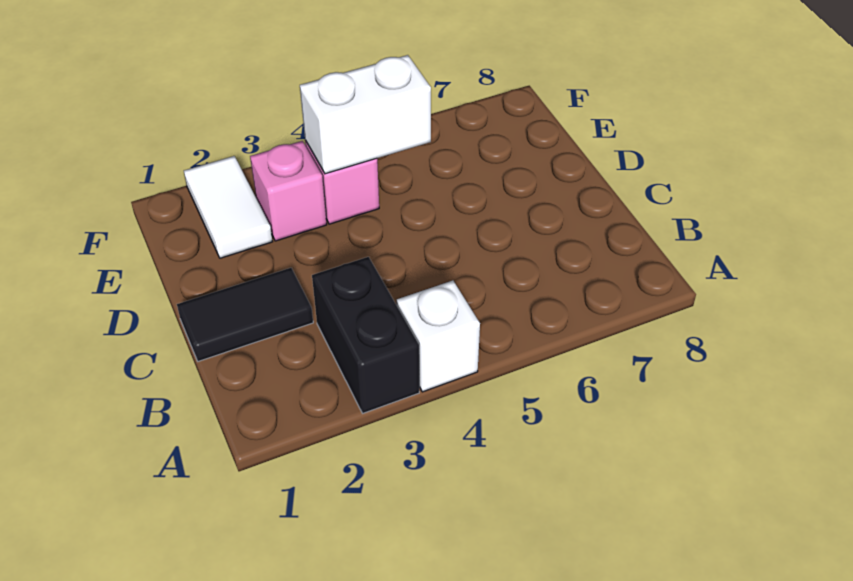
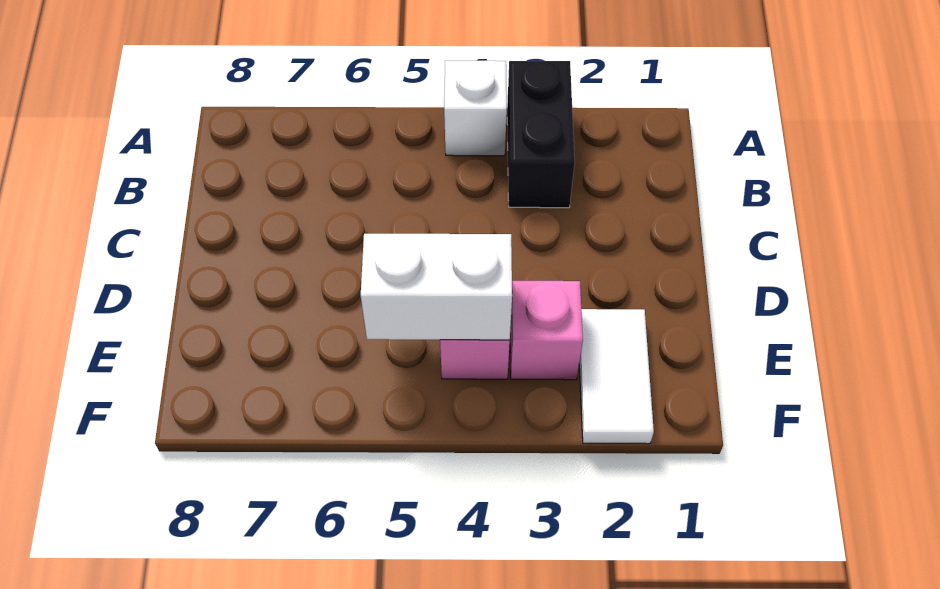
black 1x2 tile [177,268,313,361] -> none

